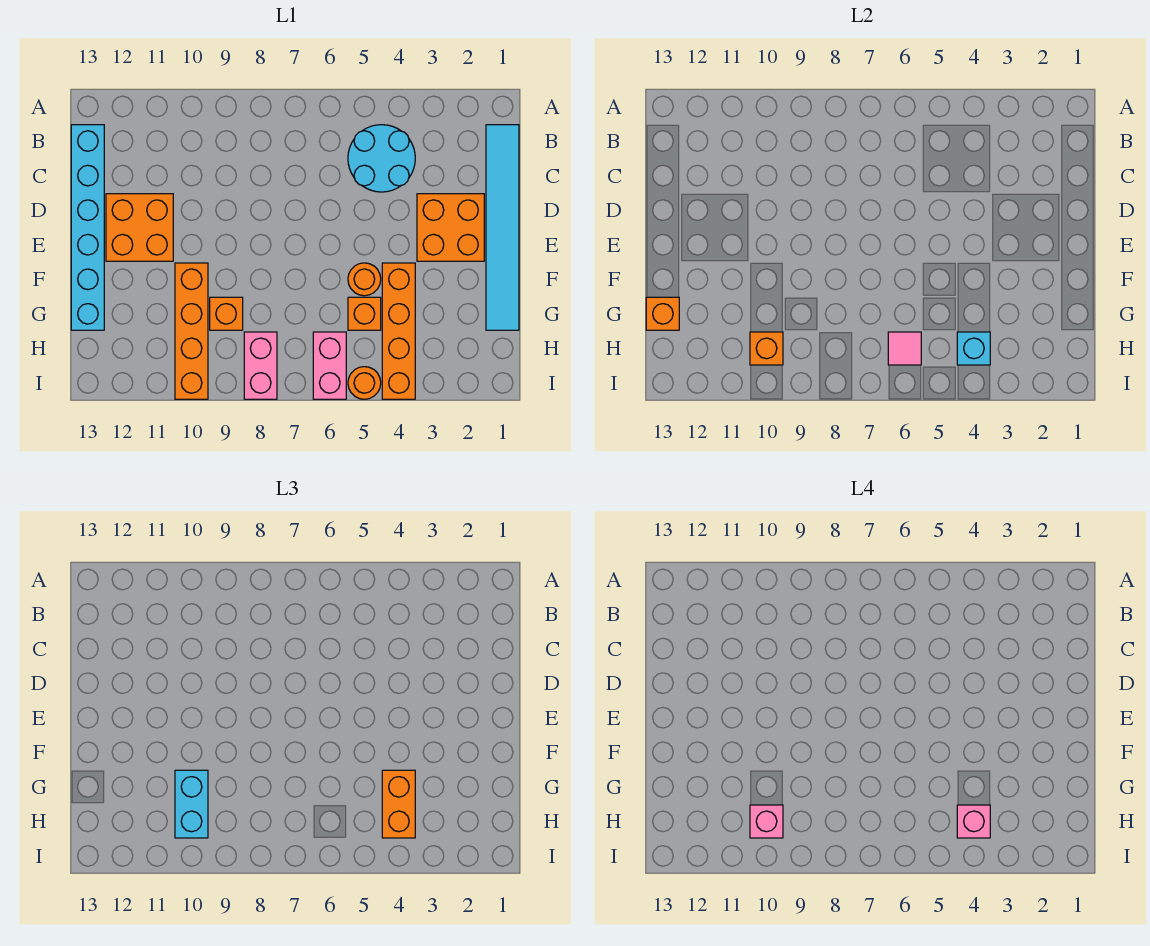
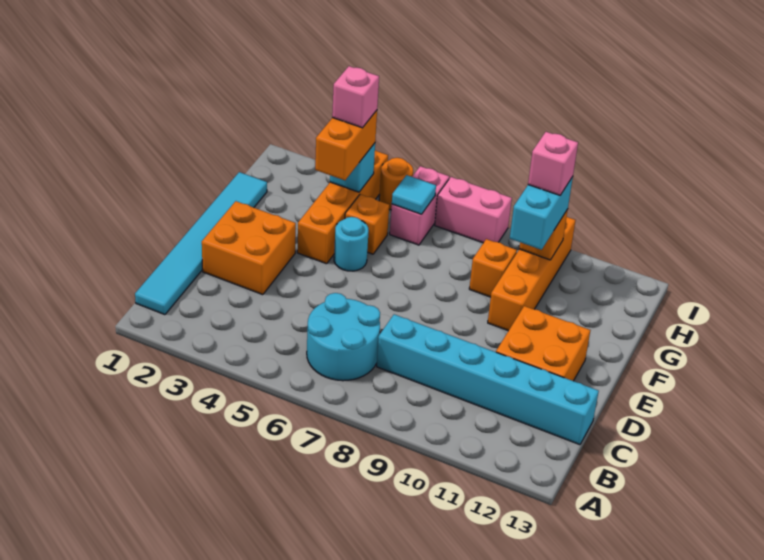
cyan 2x2 round brick [348,125,415,192] -> cyan 2x2 round brick moved to [307,293,380,381]
cyan 1x6 brick [71,125,104,330] -> cyan 1x6 brick turned to [377,314,599,445]
orange 1x1 round brick [348,263,381,296] -> cyan 1x1 round brick [334,217,369,271]
orange 1x1 brick [646,297,679,330] -> none
pink 1x1 tile [888,332,921,365] -> cyan 1x1 tile [392,175,436,214]
pink 1x2 brick [244,332,277,399] -> pink 1x2 brick turned to [435,177,512,243]

